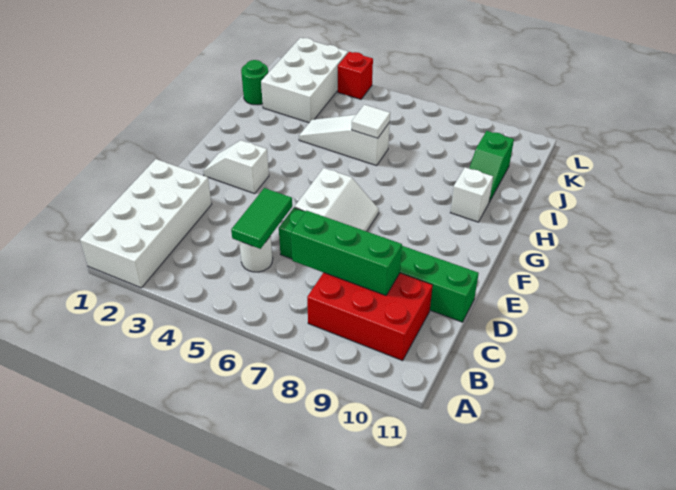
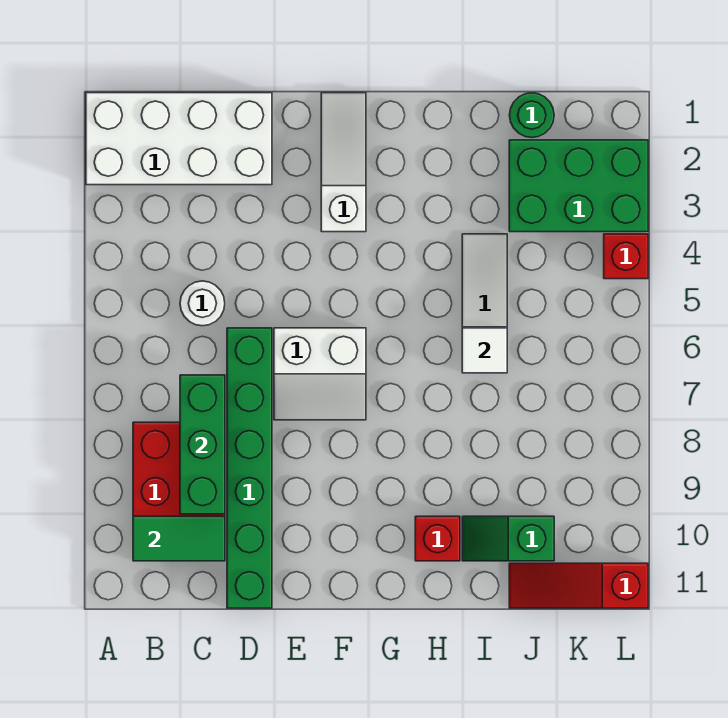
green 1x2 tile [231,188,292,249] -> green 1x2 tile moved to [133,516,225,561]
white 1x2 slope [203,140,269,194] -> white 1x3 slope [321,93,366,232]
white 1x1 brick [450,167,493,222] -> red 1x1 brick [415,516,460,561]
white 2x3 brick [261,38,348,123] -> green 2x3 brick [509,140,648,232]
none -> red 1x3 slope [509,563,648,608]

